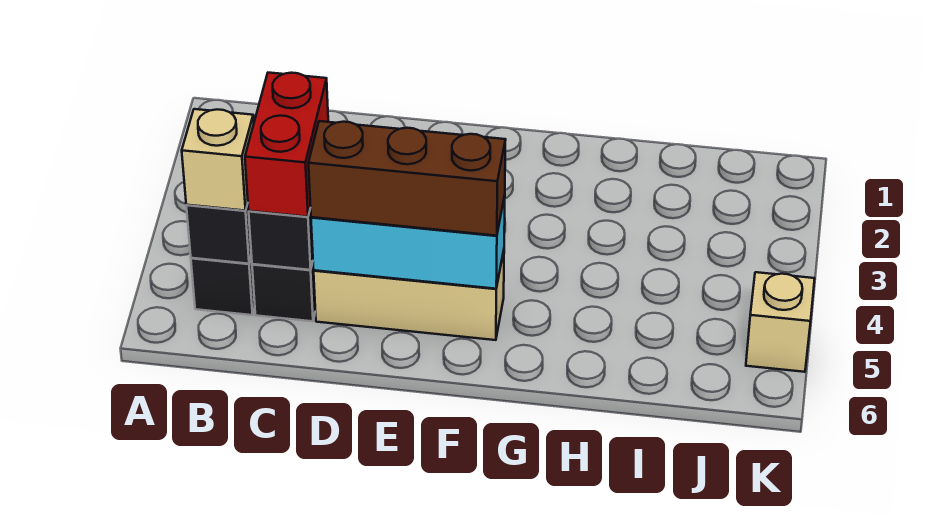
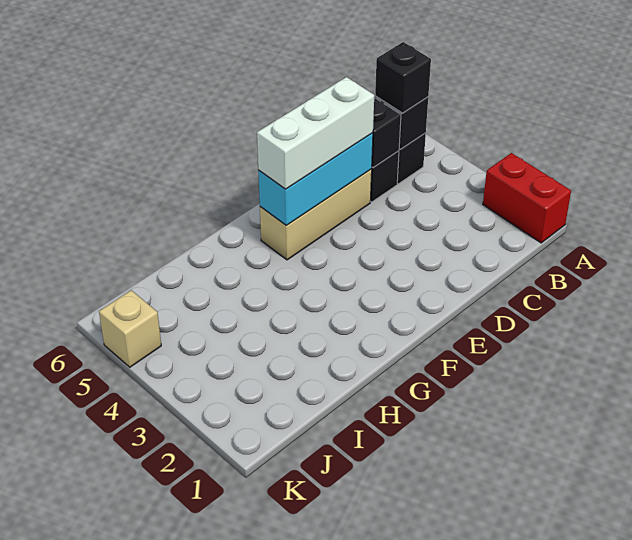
tan 1x1 brick [182,109,254,211] -> black 1x1 brick [375,42,431,113]
red 1x2 brick [245,73,328,217] -> red 1x2 brick moved to [483,153,571,243]
brown 1x3 brick [309,121,506,236] -> white 1x3 brick [257,77,374,189]

